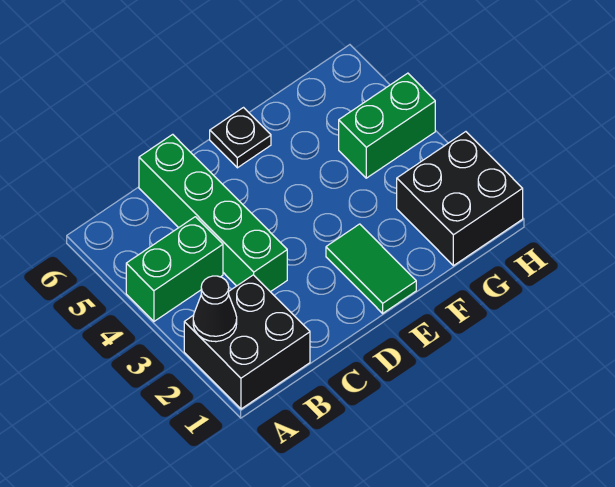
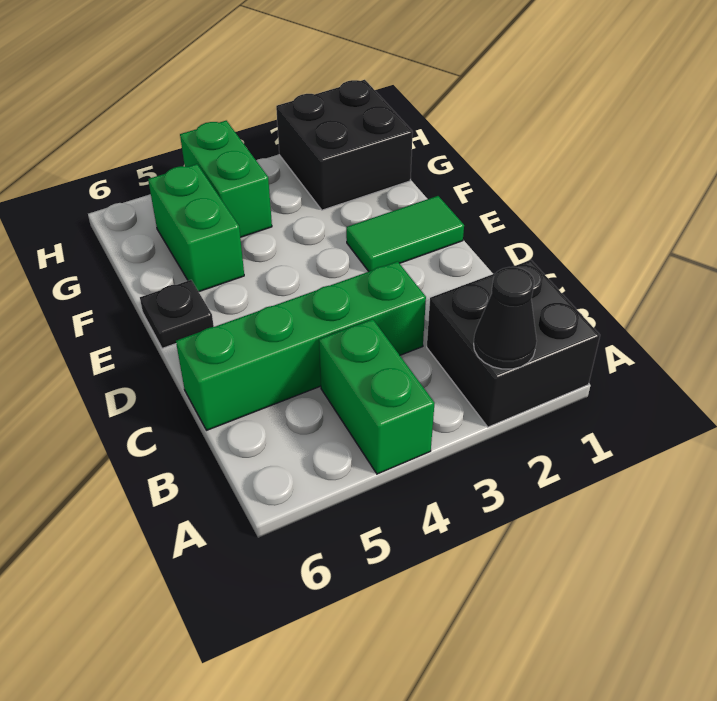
none -> green 1x2 brick [148,164,244,292]

